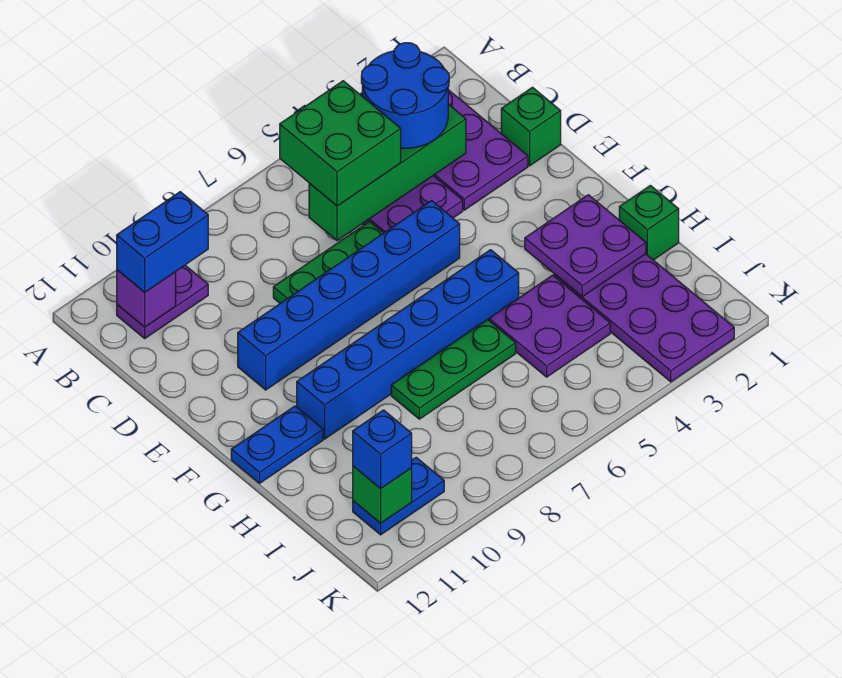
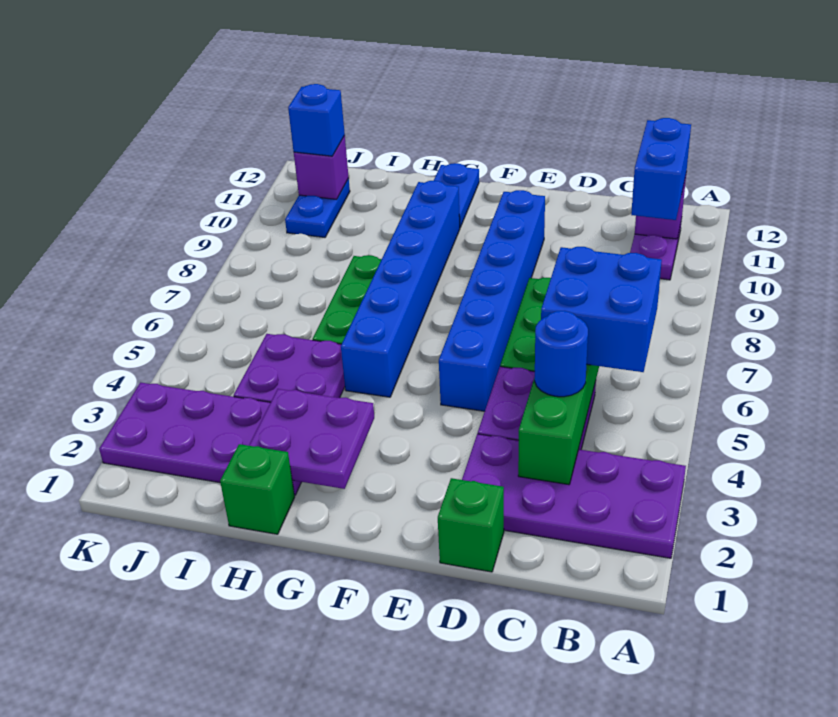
blue 2x2 round brick [361,43,449,148] -> blue 1x1 round brick [535,311,588,397]
green 2x2 brick [280,81,401,206] -> blue 2x2 brick [541,247,662,372]
green 1x1 brick [353,466,412,523] -> purple 1x1 brick [294,136,349,199]

